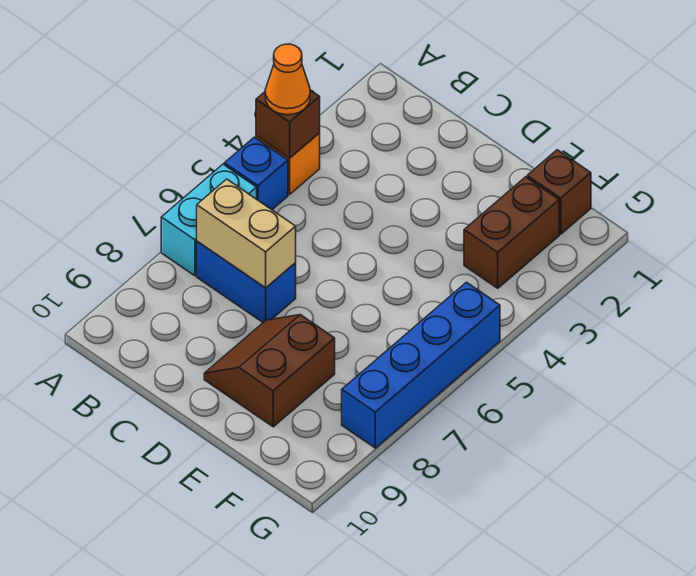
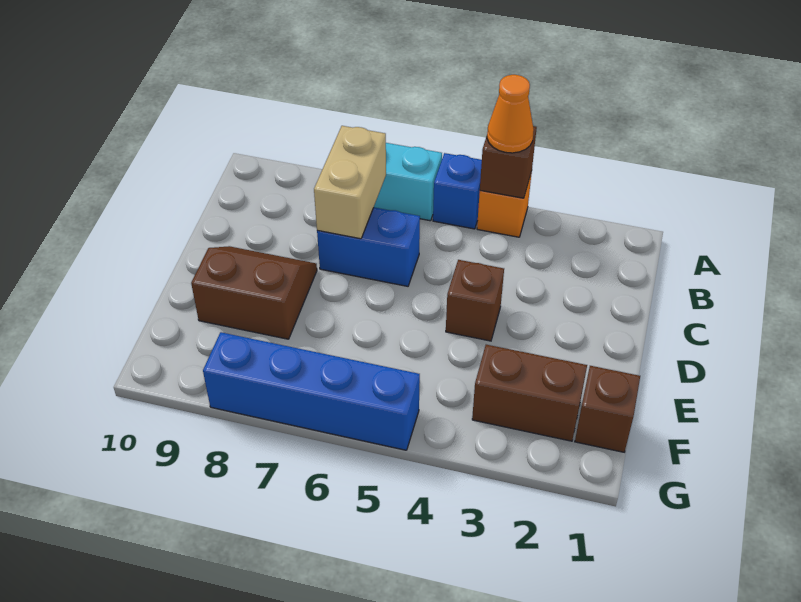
blue 1x2 brick [197,241,296,322] -> blue 1x2 brick turned to [317,207,420,286]
none -> brown 1x1 brick [446,260,504,341]

